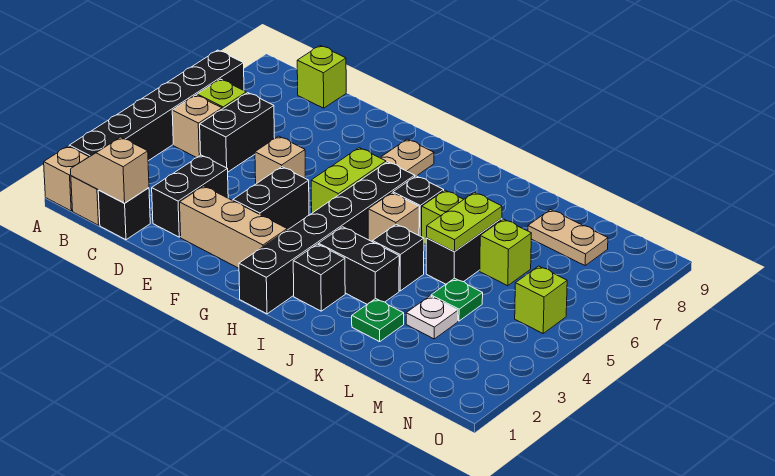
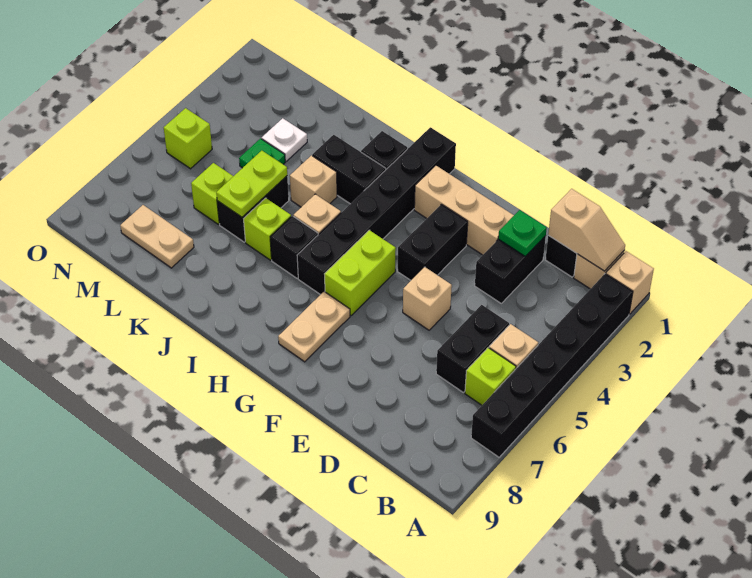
lime 1x1 brick [297,46,346,108] -> none
black 1x1 brick [373,224,424,291] -> tan 1x1 brick [290,155,337,207]
green 1x1 plate [352,299,404,342] -> green 1x1 plate moved to [498,210,547,256]

